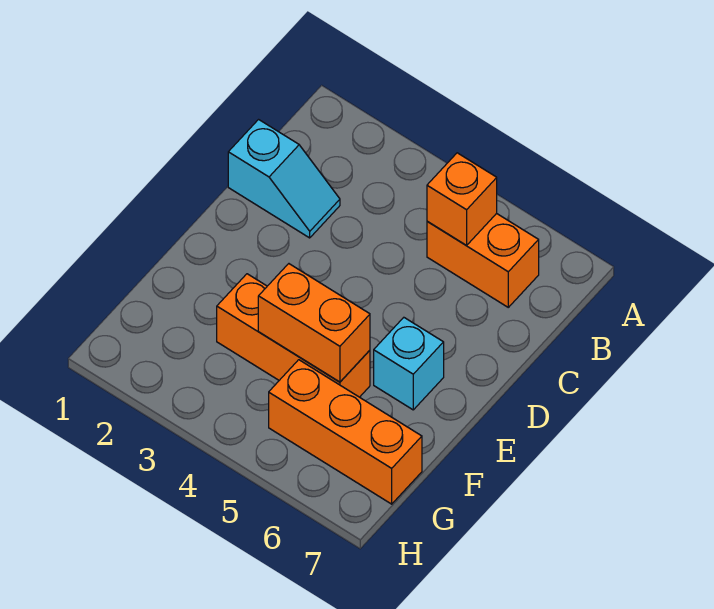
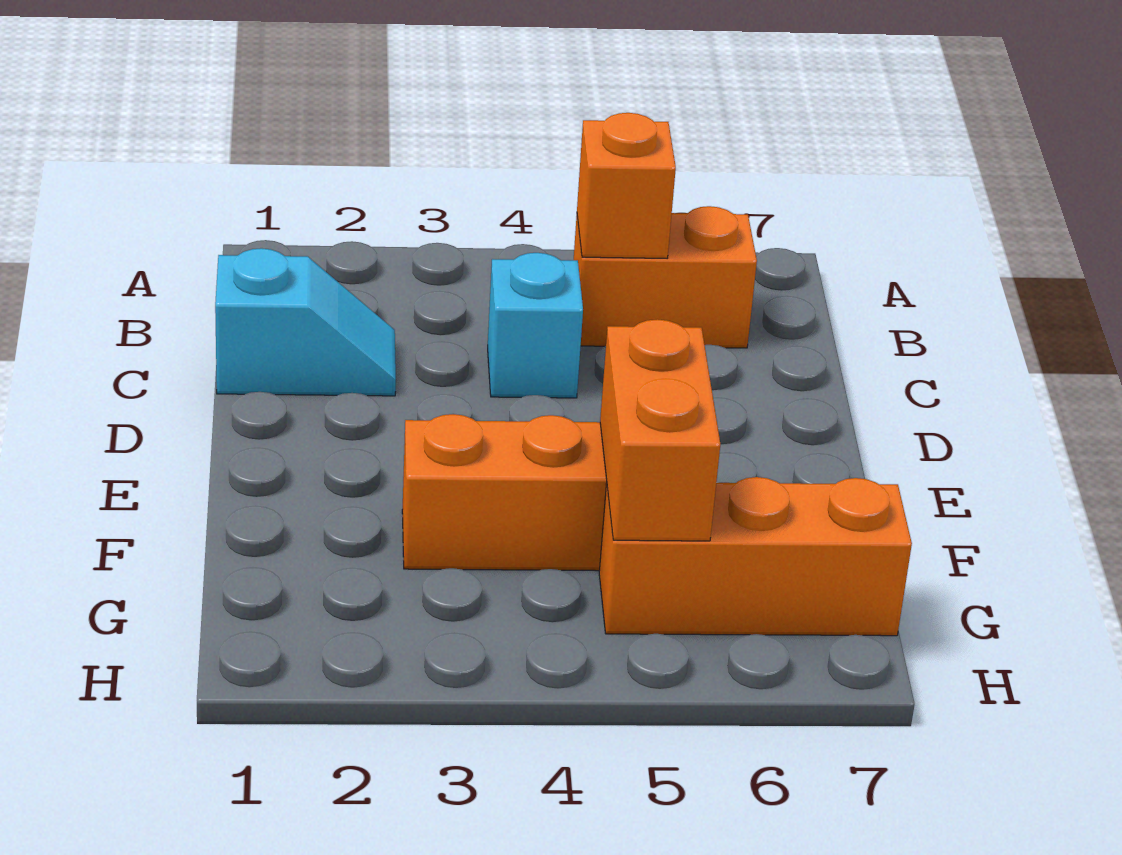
cyan 1x1 brick [374,318,444,410] -> cyan 1x1 brick moved to [488,253,583,398]
orange 1x2 brick [258,264,370,382] -> orange 1x2 brick turned to [600,319,720,541]

